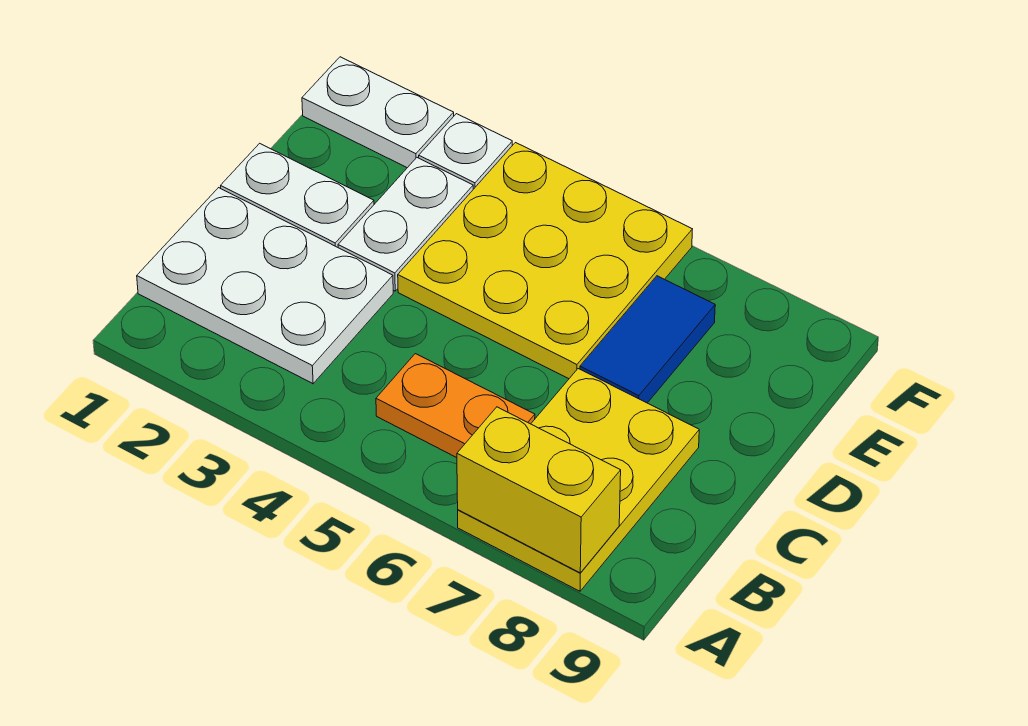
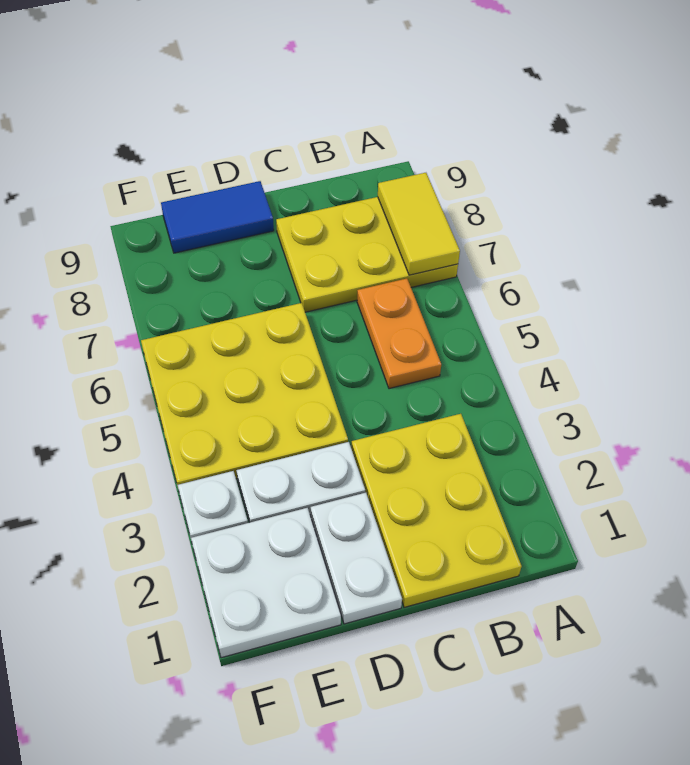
yellow 1x2 brick [457,407,621,573] -> yellow 1x2 tile [378,173,460,275]
white 2x3 plate [137,188,393,384] -> yellow 2x3 plate [352,414,522,607]
blue 1x2 tile [580,276,715,403] -> blue 1x2 tile moved to [161,181,274,253]
white 1x2 plate [302,57,454,168] -> white 2x2 plate [191,508,341,658]

